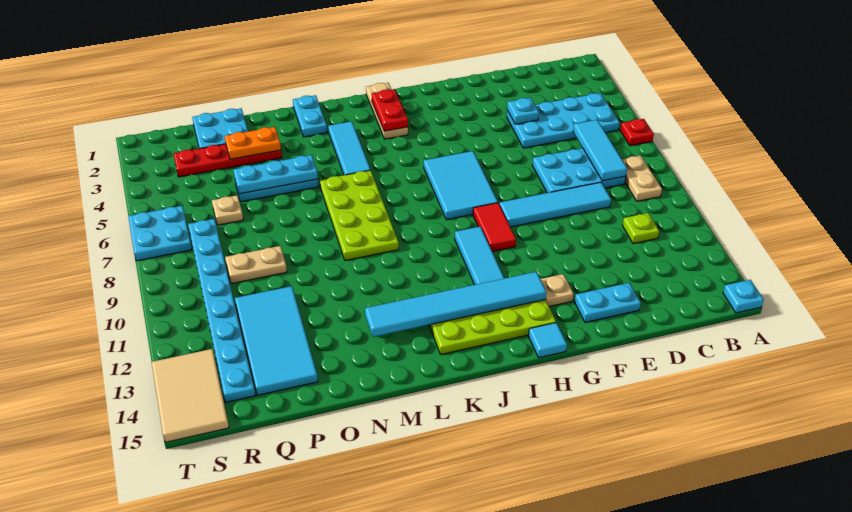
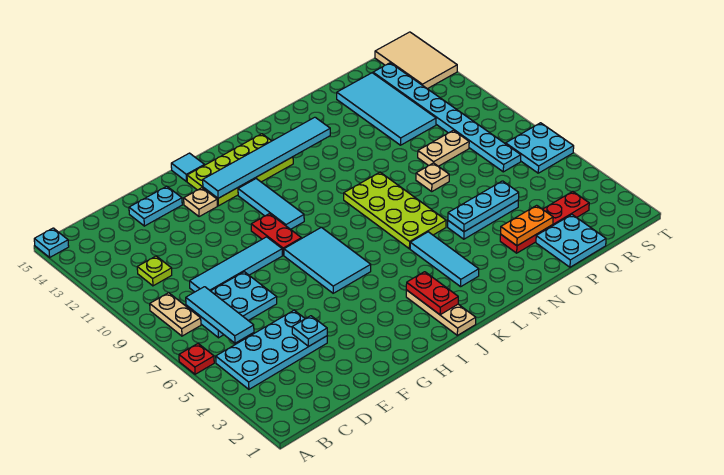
red 1x2 tile [473,203,516,252] -> red 1x2 plate [251,214,301,255]
cyan 1x2 plate [293,95,327,137] -> none
tan 1x1 plate [212,195,243,225] -> tan 1x1 plate moved to [416,163,449,191]

